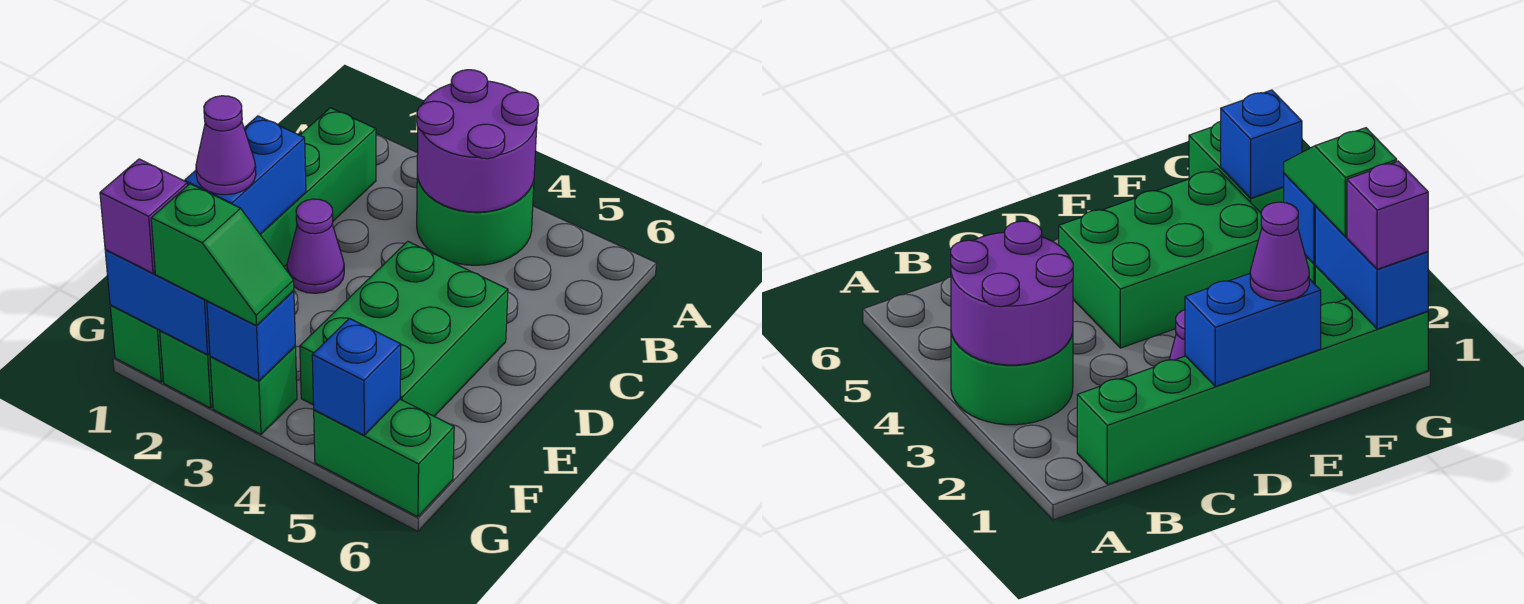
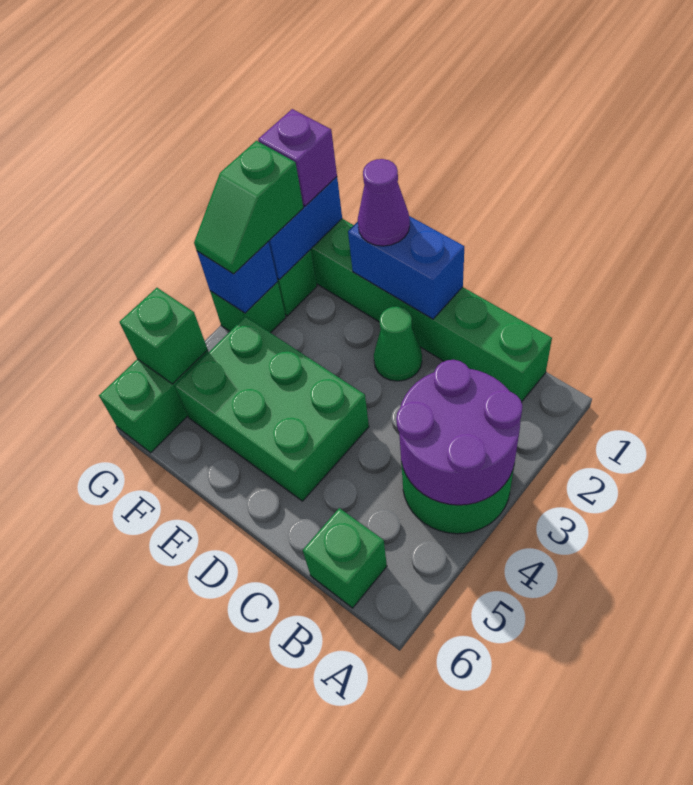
none -> green 1x1 brick [303,508,387,608]
purple 1x1 cone [287,199,344,293] -> green 1x1 cone [374,306,422,381]
blue 1x1 brick [312,319,401,435] -> green 1x1 brick [120,288,208,384]

